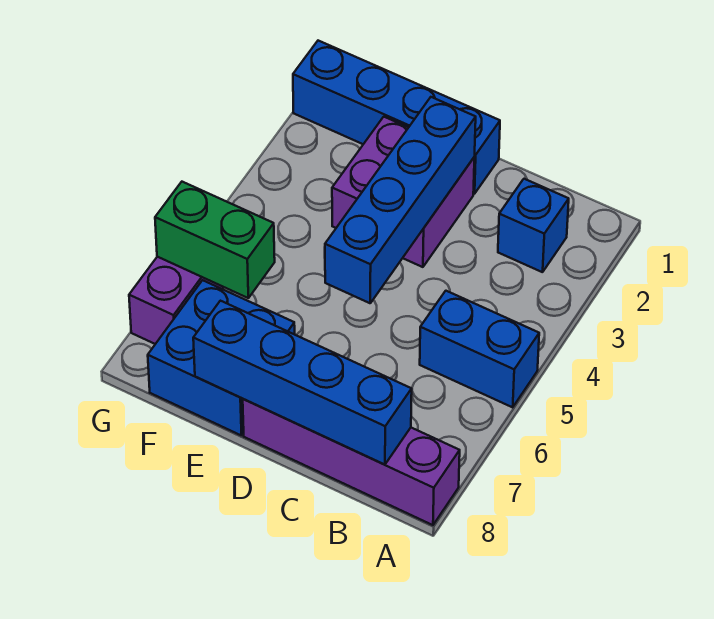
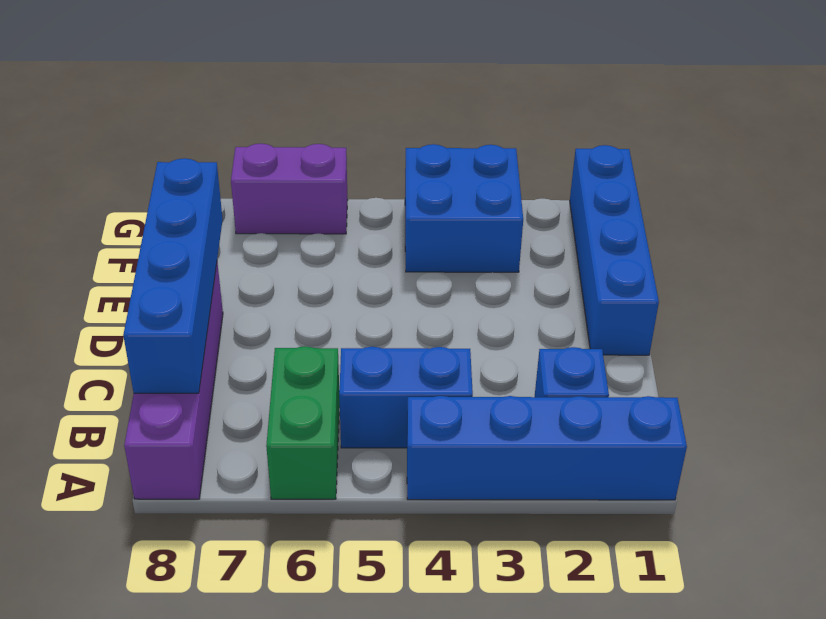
blue 1x2 brick [420,291,539,407] -> blue 1x2 brick turned to [339,347,473,448]
purple 2x2 brick [332,117,474,267] -> none
blue 1x4 brick [325,97,476,303] -> blue 1x4 brick moved to [407,396,687,500]
blue 2x2 brick [148,280,295,436] -> blue 2x2 brick moved to [405,144,523,272]
green 1x2 brick [155,182,275,298] -> green 1x2 brick moved to [266,346,340,499]

